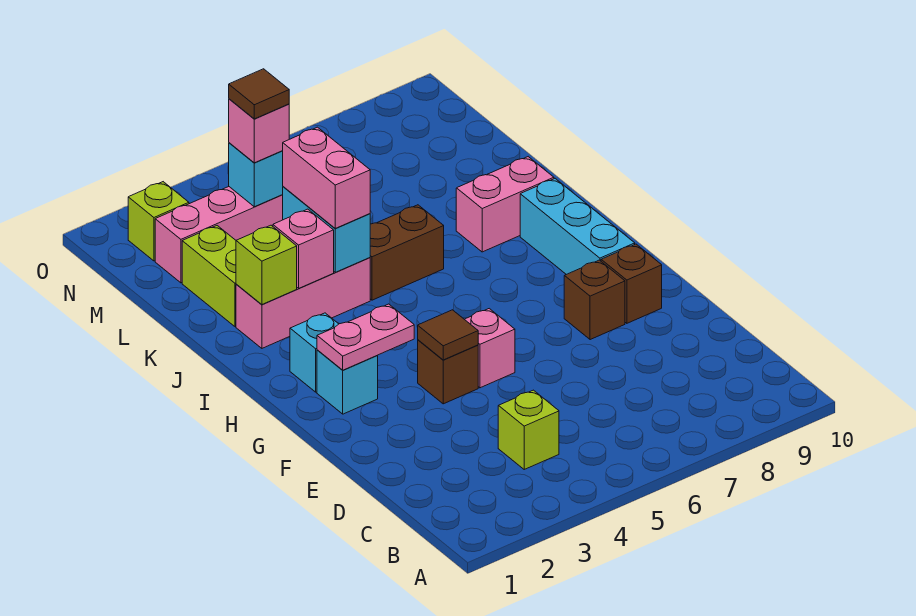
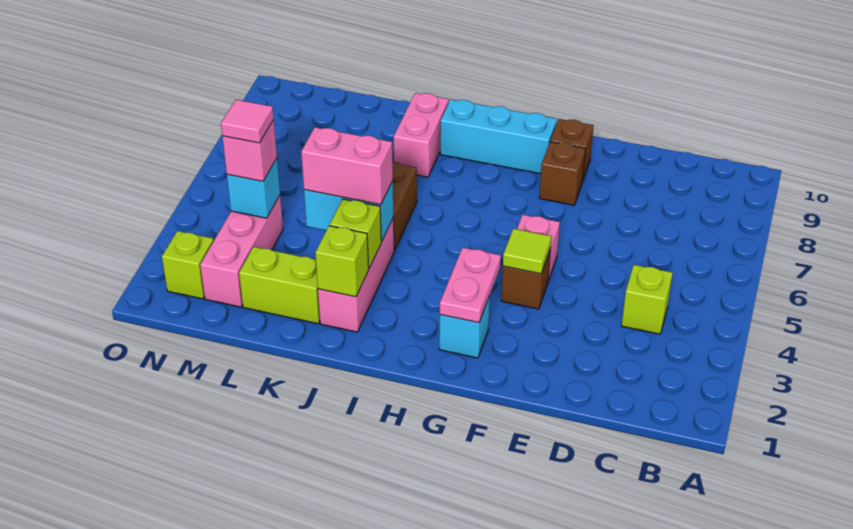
brown 1x1 tile [418,310,478,360] -> lime 1x1 tile [503,229,551,274]
cyan 1x1 brick [290,313,338,392] -> none
pink 1x1 brick [273,209,334,288] -> lime 1x1 brick [330,199,381,268]
brown 1x1 tile [229,69,289,119] -> pink 1x1 tile [221,100,274,143]

